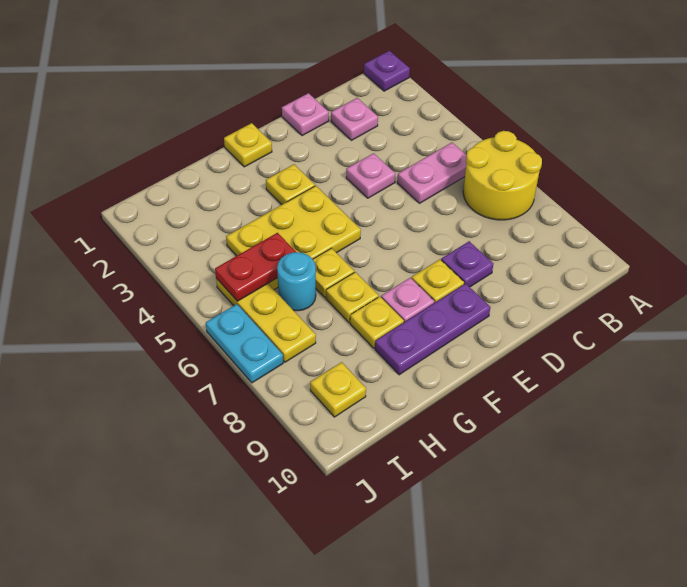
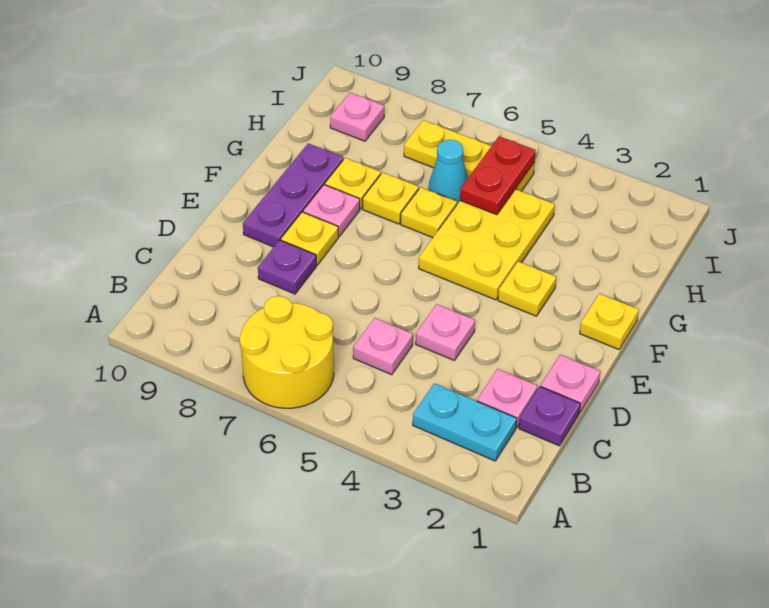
purple 1x1 plate [364,51,410,91] -> purple 1x1 plate moved to [519,387,580,446]
pink 1x2 plate [397,143,467,203] -> pink 1x1 plate [353,318,413,375]
cyan 1x1 round brick [277,252,316,311] -> cyan 1x1 cone [429,140,468,204]
yellow 1x1 plate [310,362,366,417] -> pink 1x1 plate [330,93,384,141]
cyan 1x2 plate [206,304,283,383] -> cyan 1x2 plate moved to [413,383,517,461]

